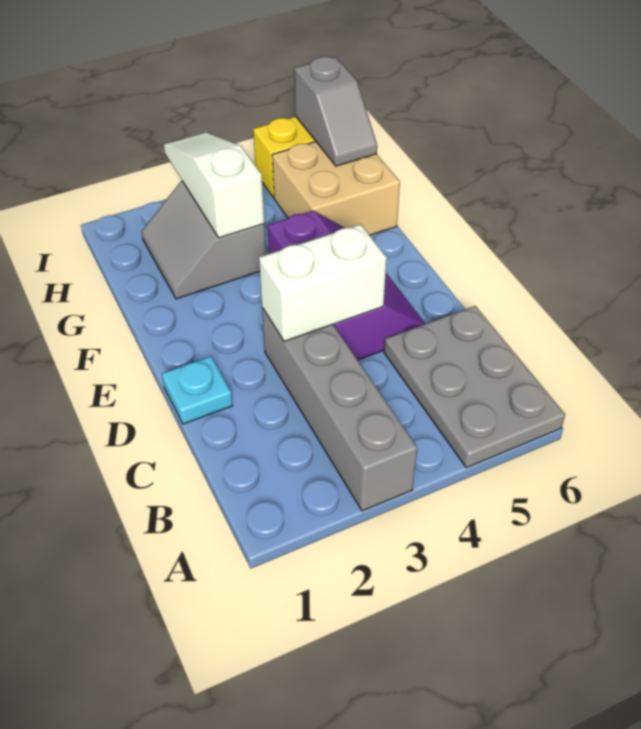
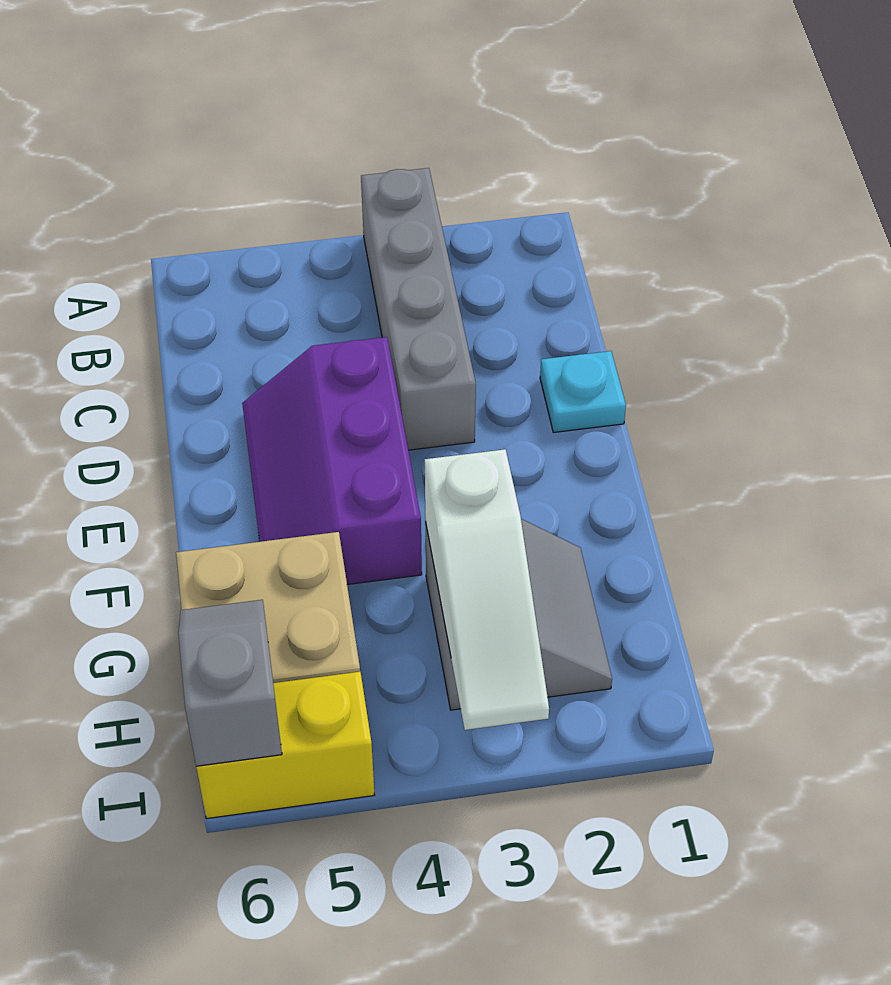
grey 2x3 plate [384,306,565,468] -> none
white 1x2 brick [259,224,387,341] -> none

